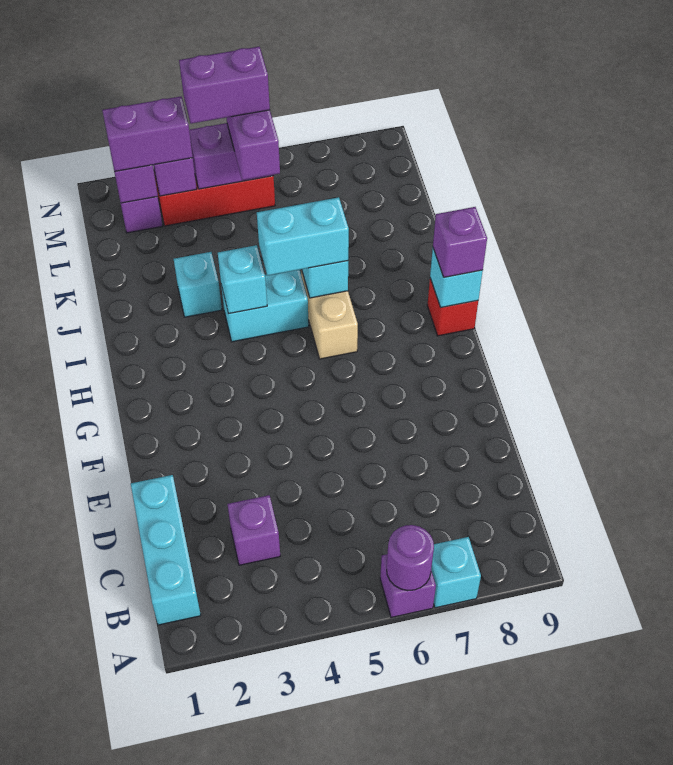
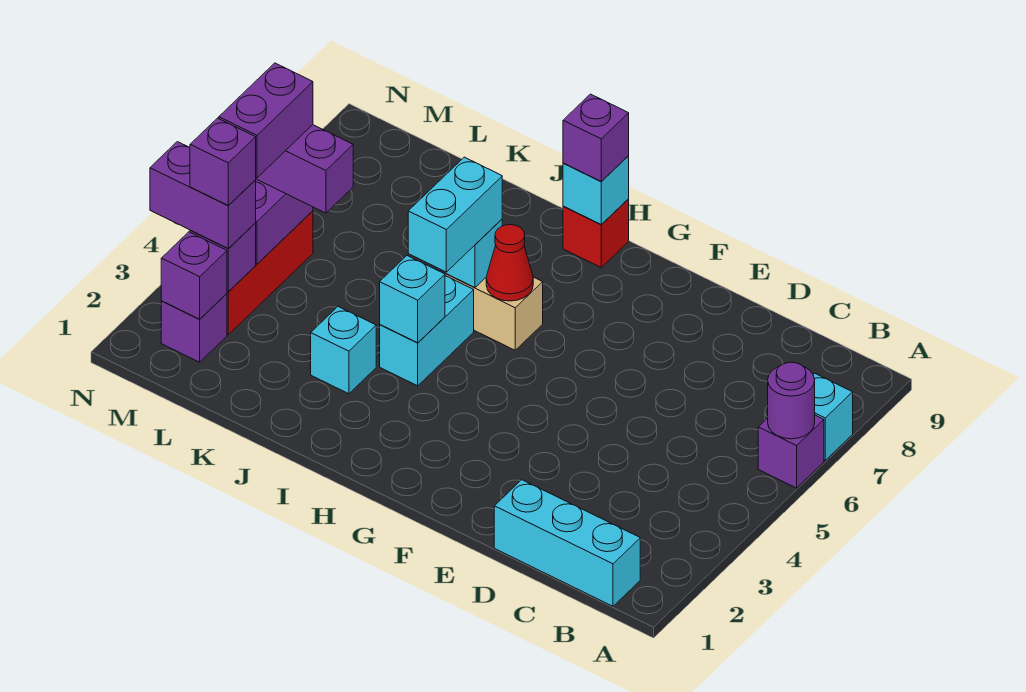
purple 1x1 brick [227,495,280,565] -> purple 1x1 brick moved to [190,118,256,206]
none -> red 1x1 cone [486,225,533,301]
purple 1x2 brick [102,96,193,172] -> purple 1x2 brick turned to [150,142,256,249]

